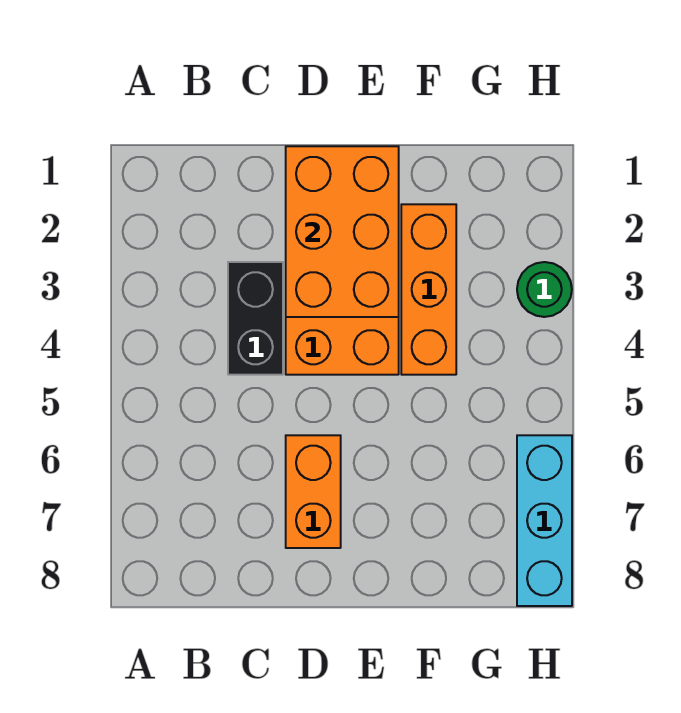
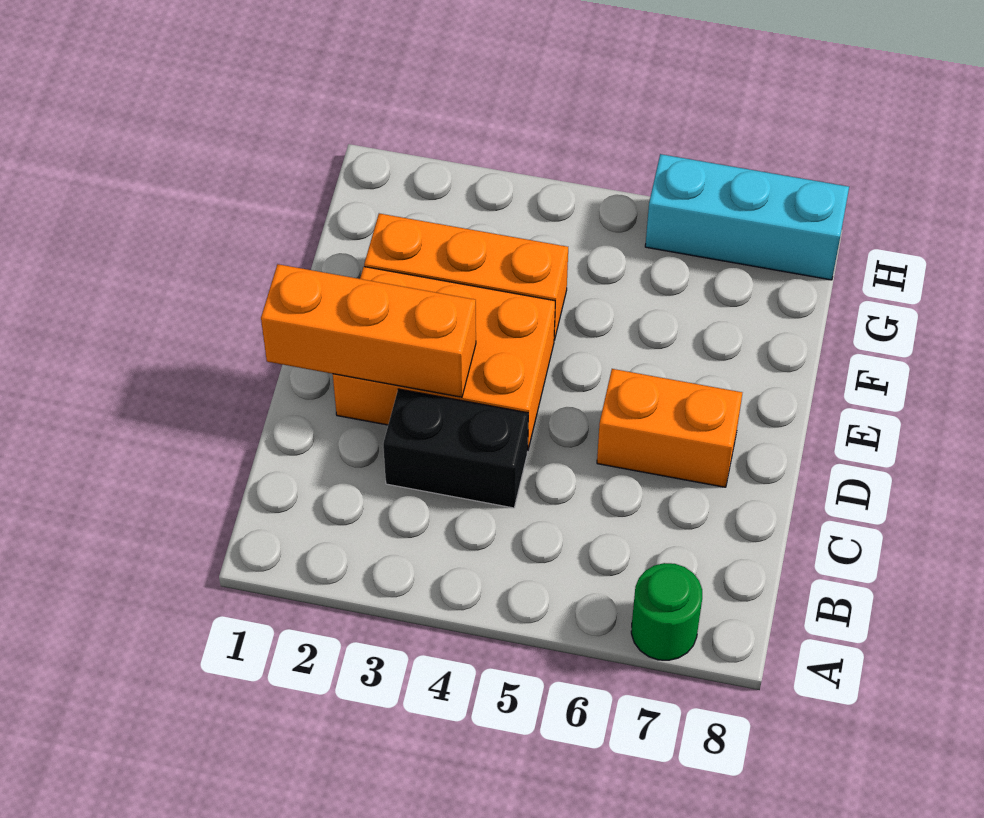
orange 2x3 brick [286,146,399,317] -> orange 1x3 brick [261,264,476,397]
green 1x1 round brick [517,262,572,317] -> green 1x1 round brick moved to [631,563,702,660]

